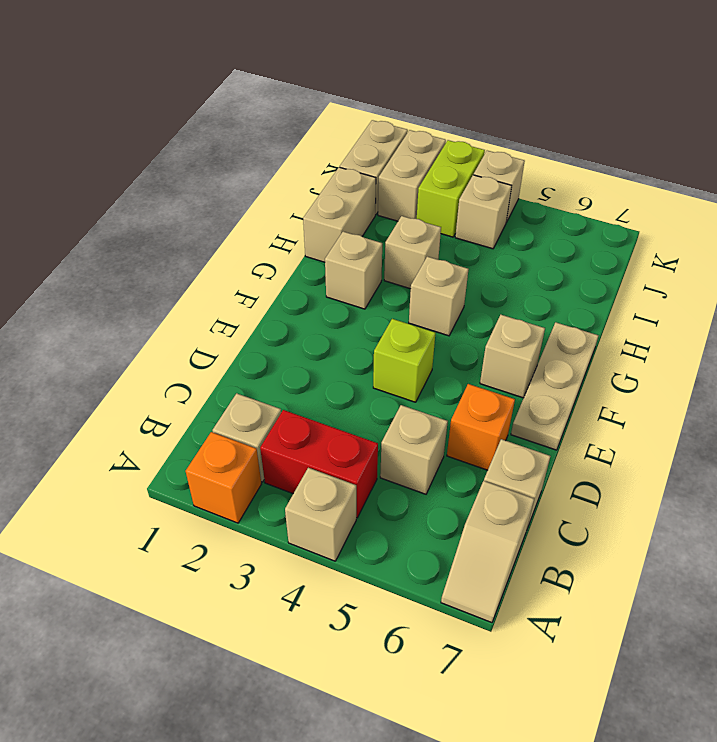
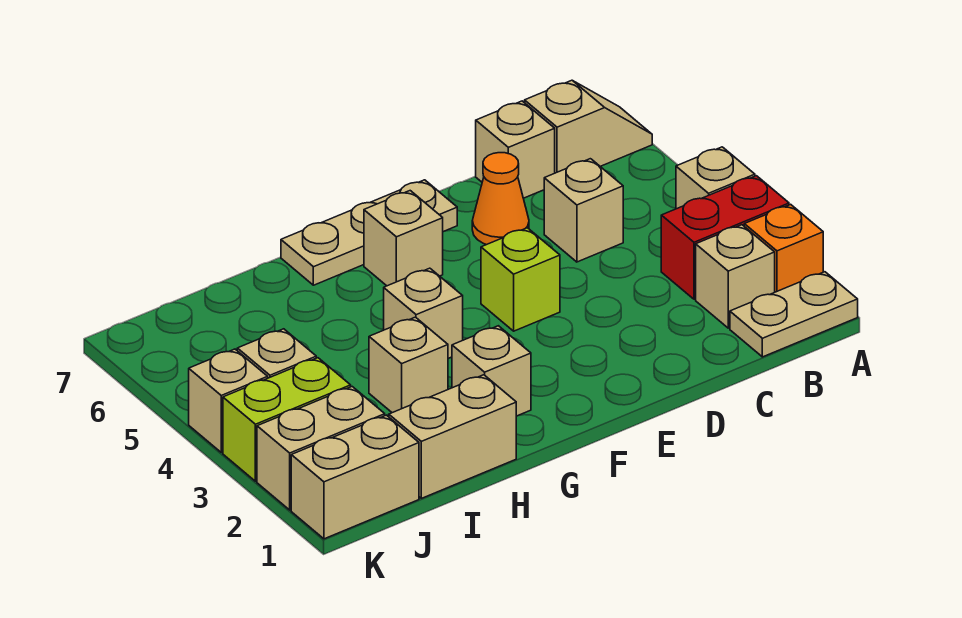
none -> tan 1x2 plate [730,272,858,357]
red 1x2 brick [260,410,378,518] -> red 1x2 brick turned to [661,176,789,299]
orange 1x1 brick [447,384,515,470] -> orange 1x1 cone [472,153,529,245]

